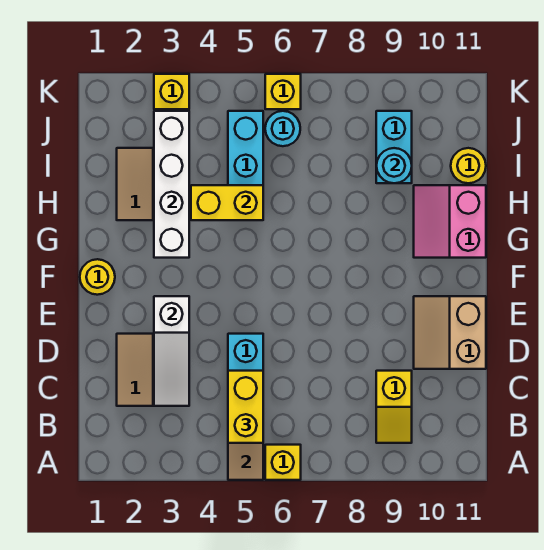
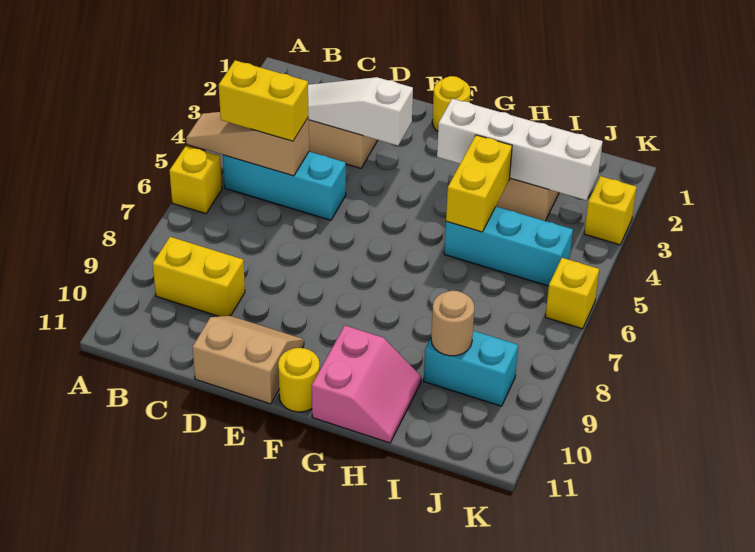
yellow 1x2 slope [376,371,412,443] -> yellow 1x2 brick [153,237,245,316]
pink 2x2 slope [414,185,486,258] -> pink 2x2 slope turned to [312,326,421,443]
cyan 1x1 round brick [376,148,412,183] -> tan 1x1 round brick [431,291,474,356]
yellow 1x1 round brick [451,148,486,183] -> yellow 1x1 round brick moved to [278,348,320,412]
cyan 1x1 round brick [265,111,300,146] -> none

